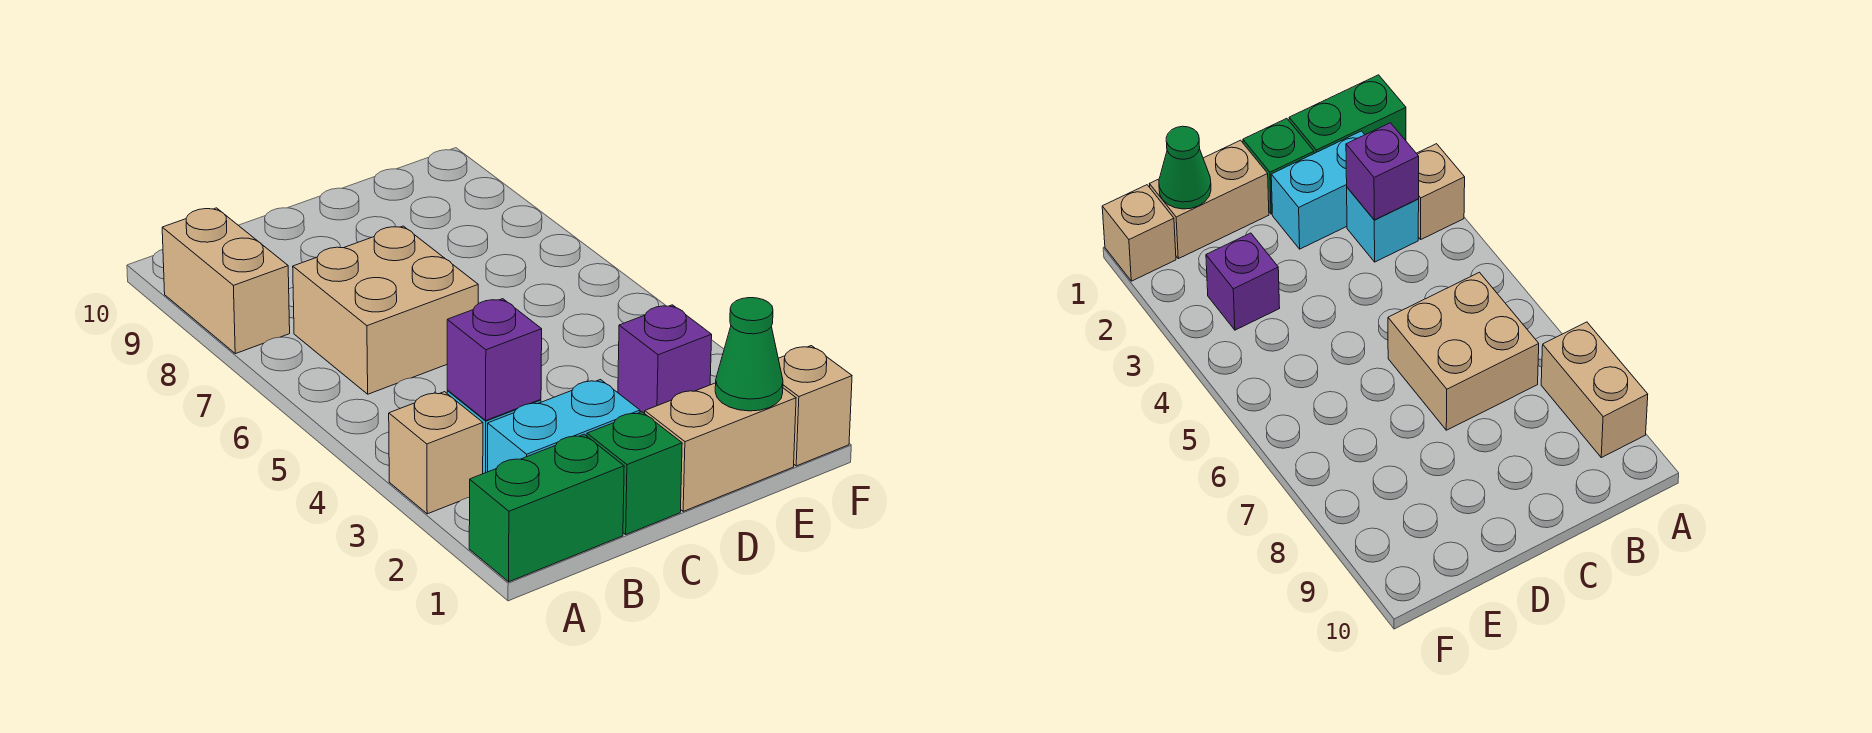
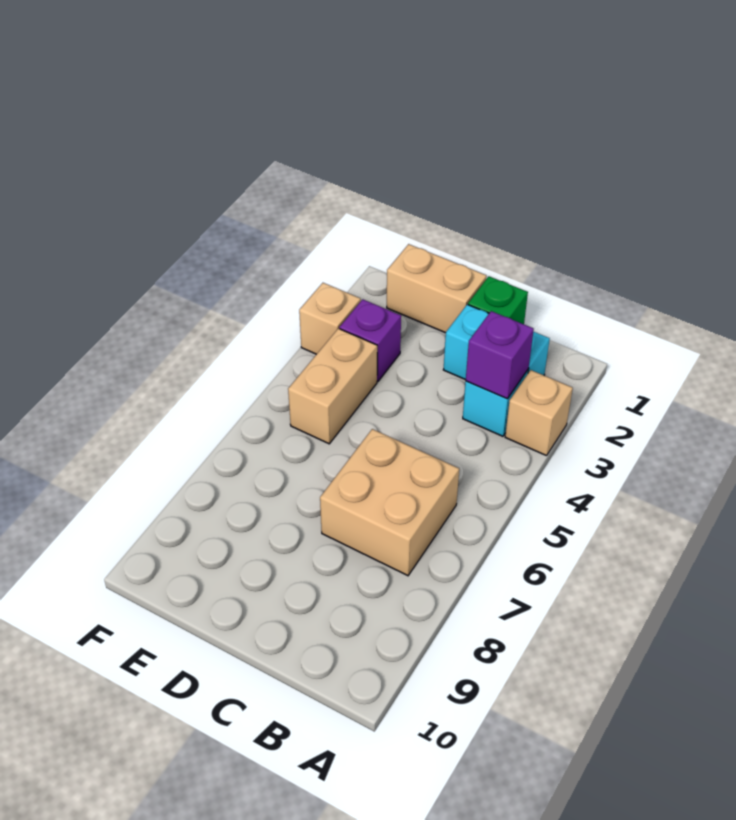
green 1x2 brick [469,434,624,582] -> none
tan 1x2 brick [162,208,290,354] -> tan 1x2 brick moved to [288,328,377,444]
green 1x1 cone [715,298,783,411] -> none
tan 1x1 brick [778,346,852,466] -> tan 1x1 brick moved to [299,283,361,354]

